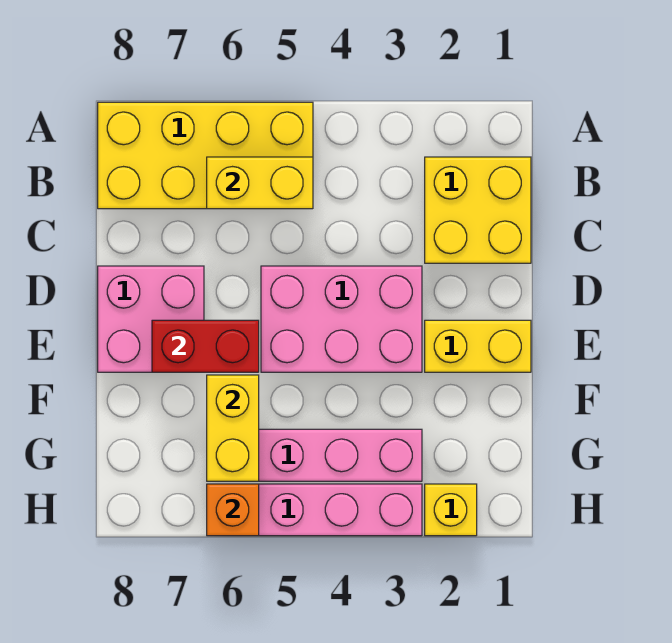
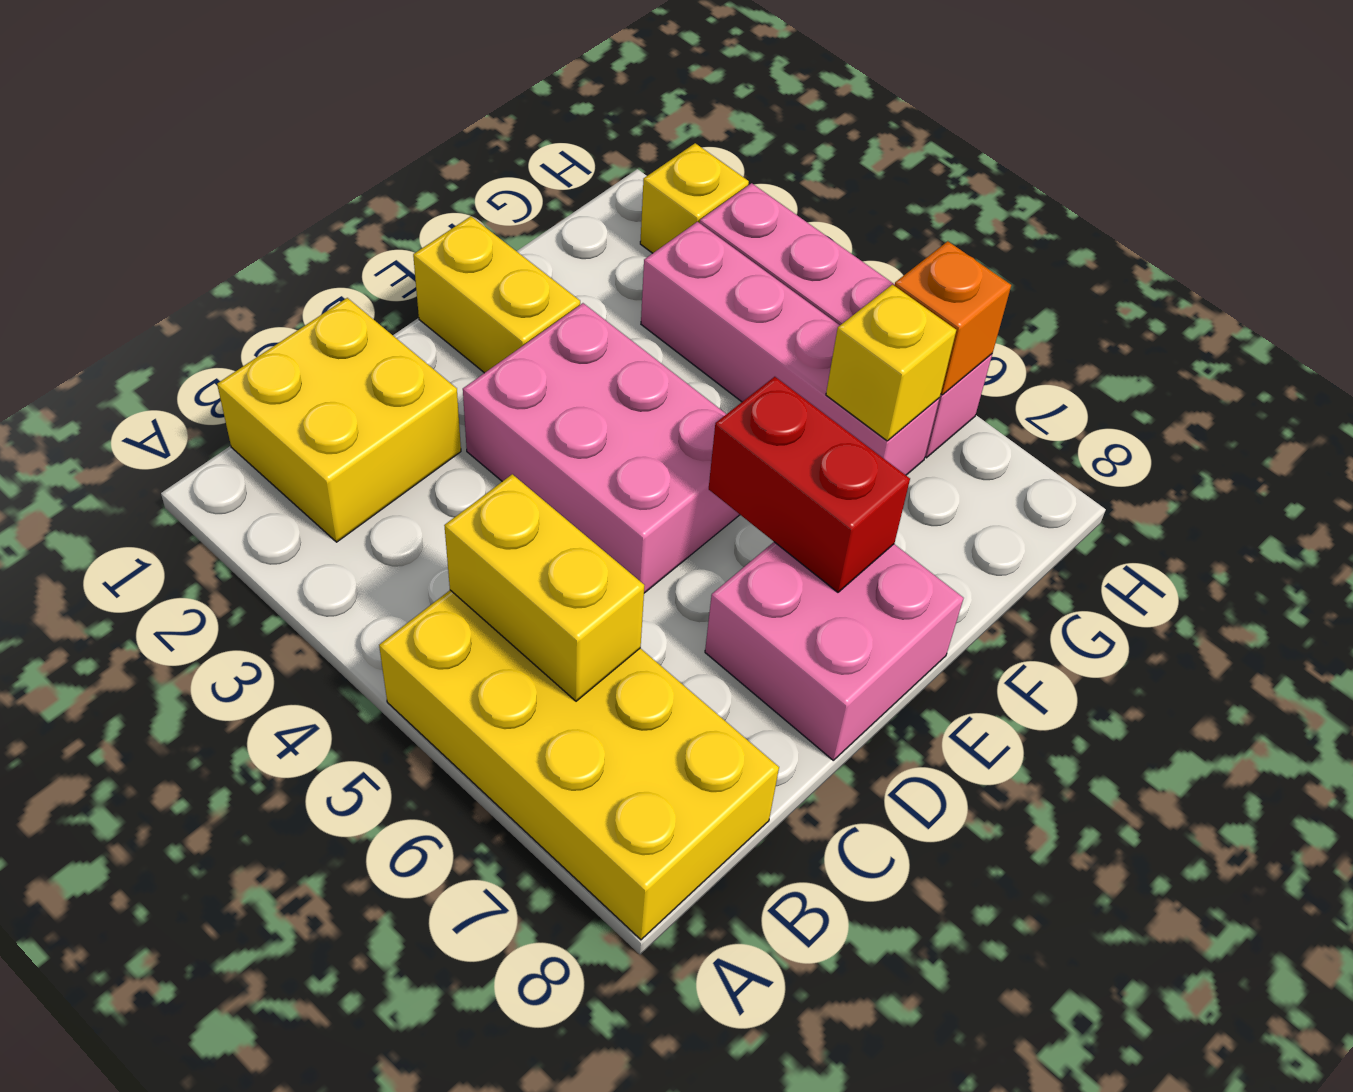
yellow 1x2 brick [207,375,259,481] -> yellow 1x1 brick [826,285,956,441]

